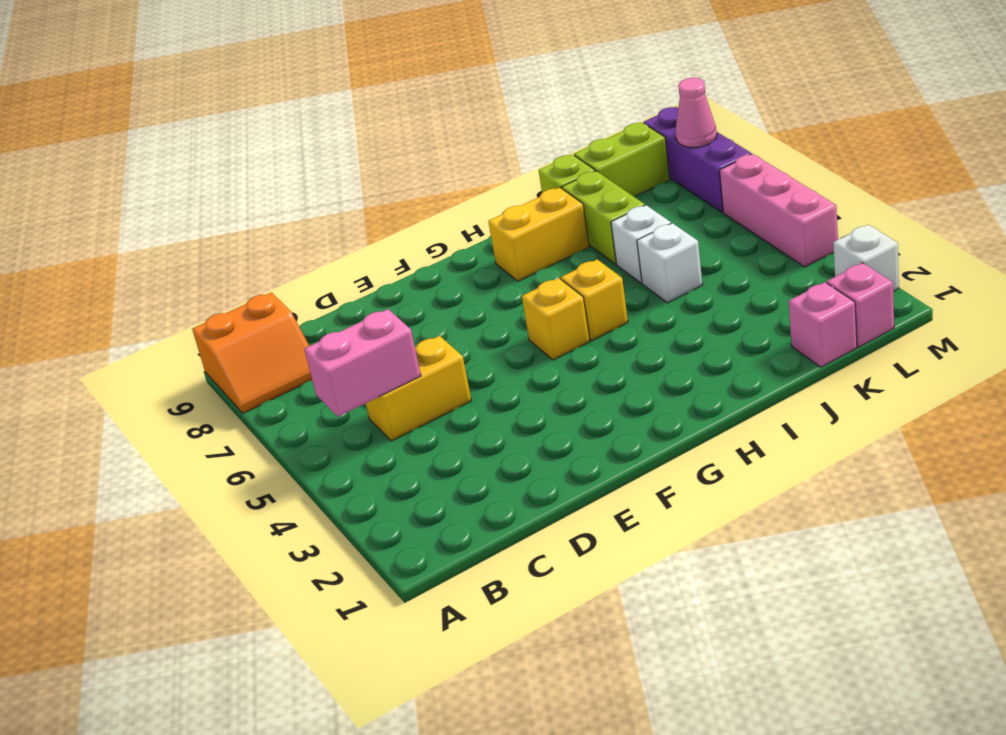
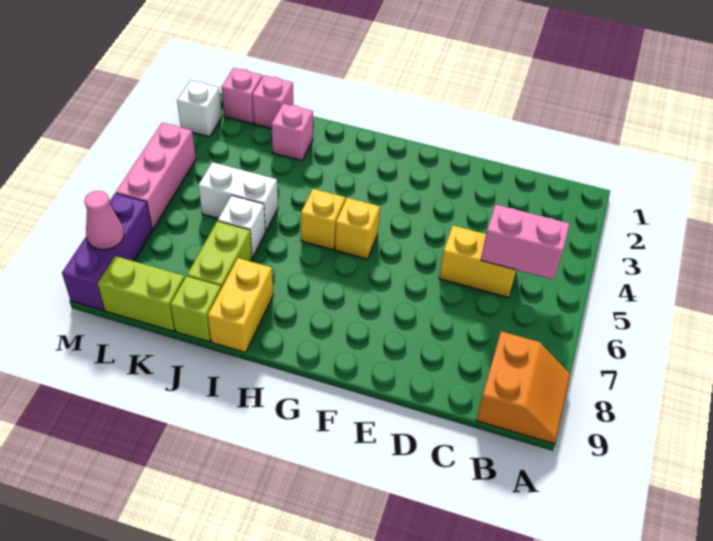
orange 2x2 slope [192,292,312,413] -> orange 2x2 slope turned to [476,331,570,444]
yellow 1x2 brick [488,188,589,281] -> yellow 1x2 brick turned to [208,258,273,353]
none -> pink 1x1 brick [271,104,313,161]
white 1x1 brick [637,223,702,303] -> white 1x2 brick [198,162,278,231]

